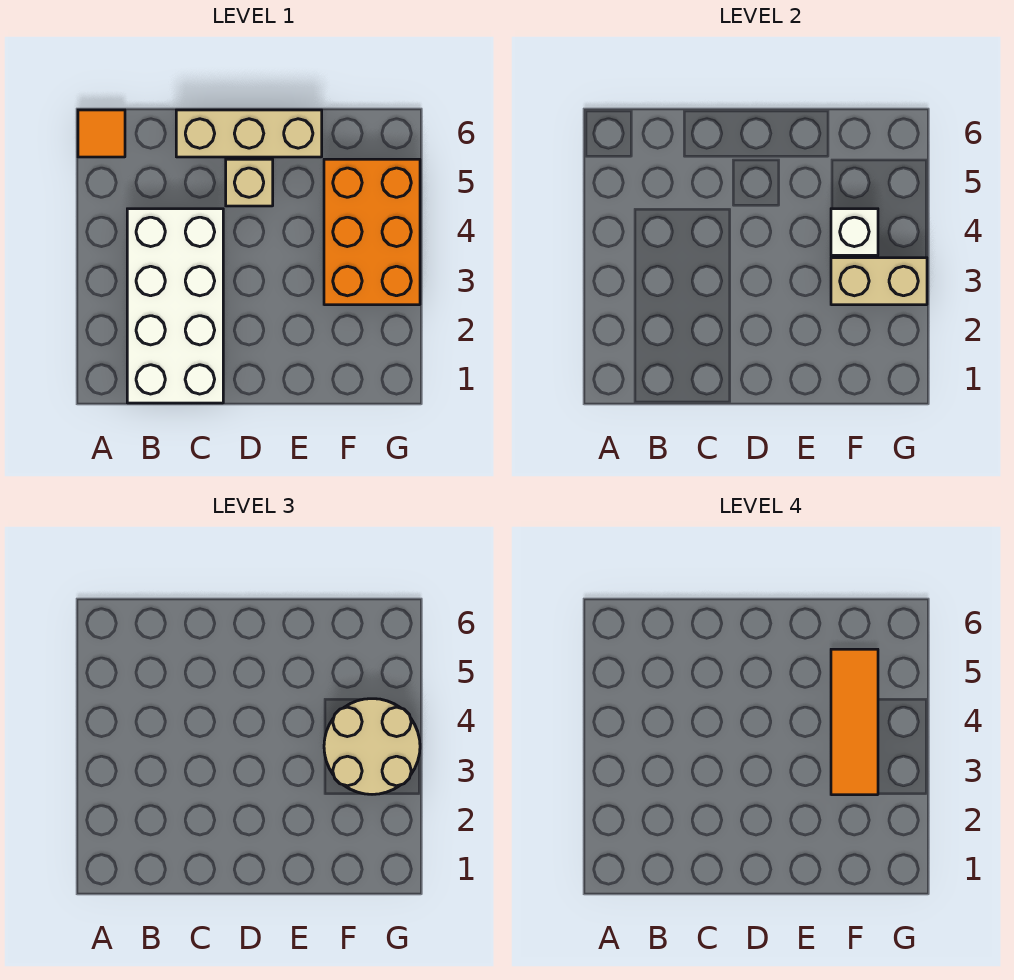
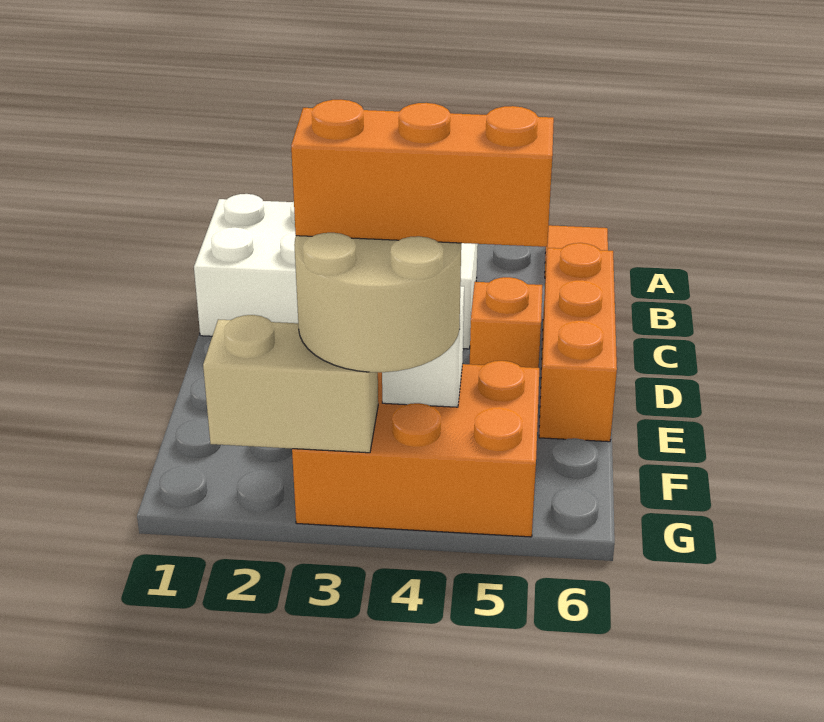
tan 1x3 brick [176,110,322,157] -> orange 1x3 brick [539,243,617,442]
tan 1x1 brick [226,159,273,206] -> orange 1x1 brick [470,277,542,368]
tan 1x2 brick [831,258,927,305] -> tan 1x2 brick turned to [203,315,378,453]
orange 1x3 tile [831,649,878,795] -> orange 1x3 brick [291,99,554,247]

